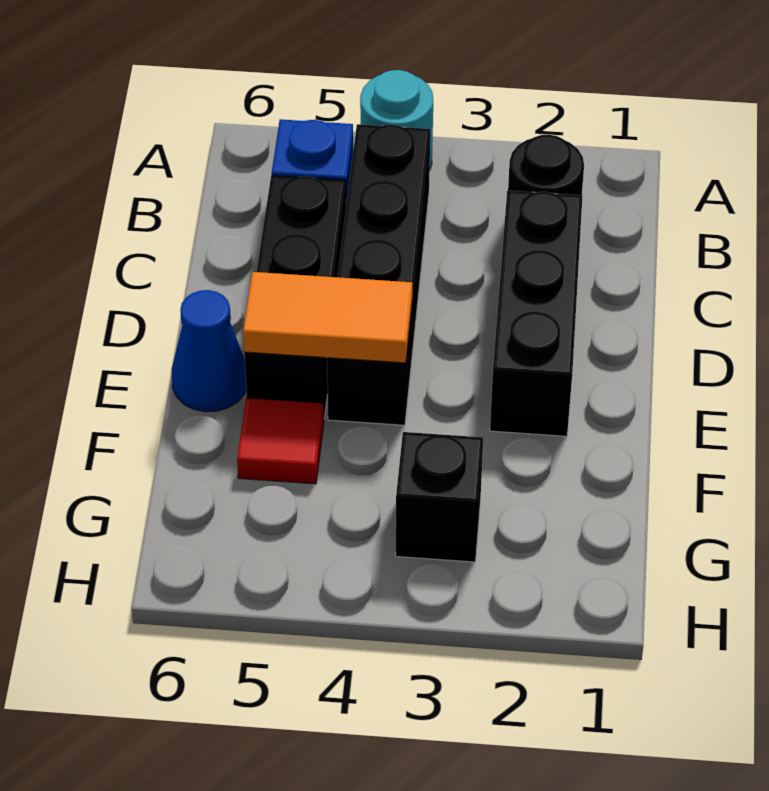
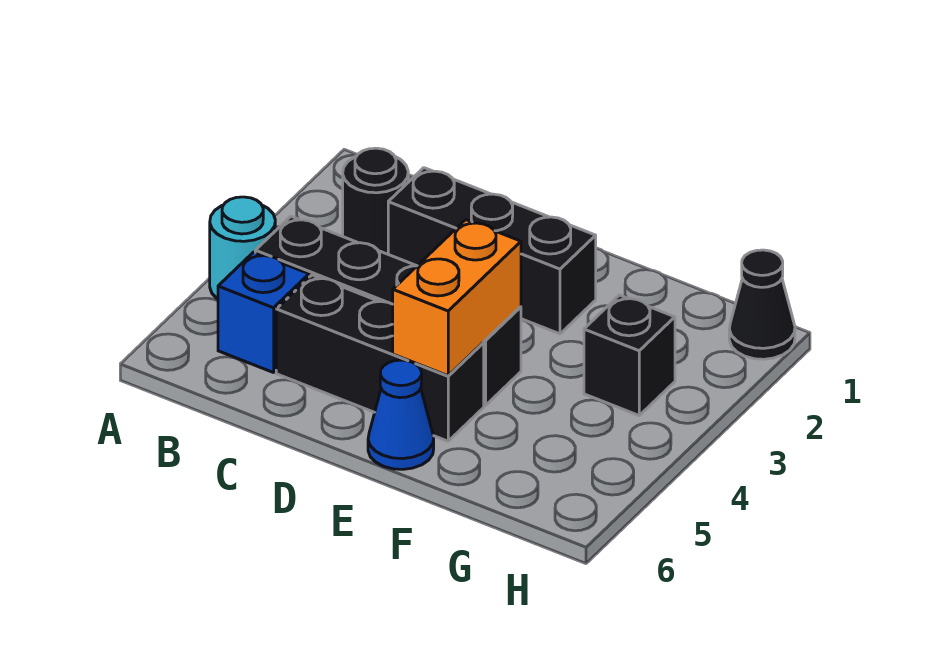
orange 1x2 tile [243,272,412,363] -> orange 1x2 brick [393,220,521,376]
red 1x1 tile [237,398,324,484] -> none
none -> black 1x1 cone [729,250,795,359]

